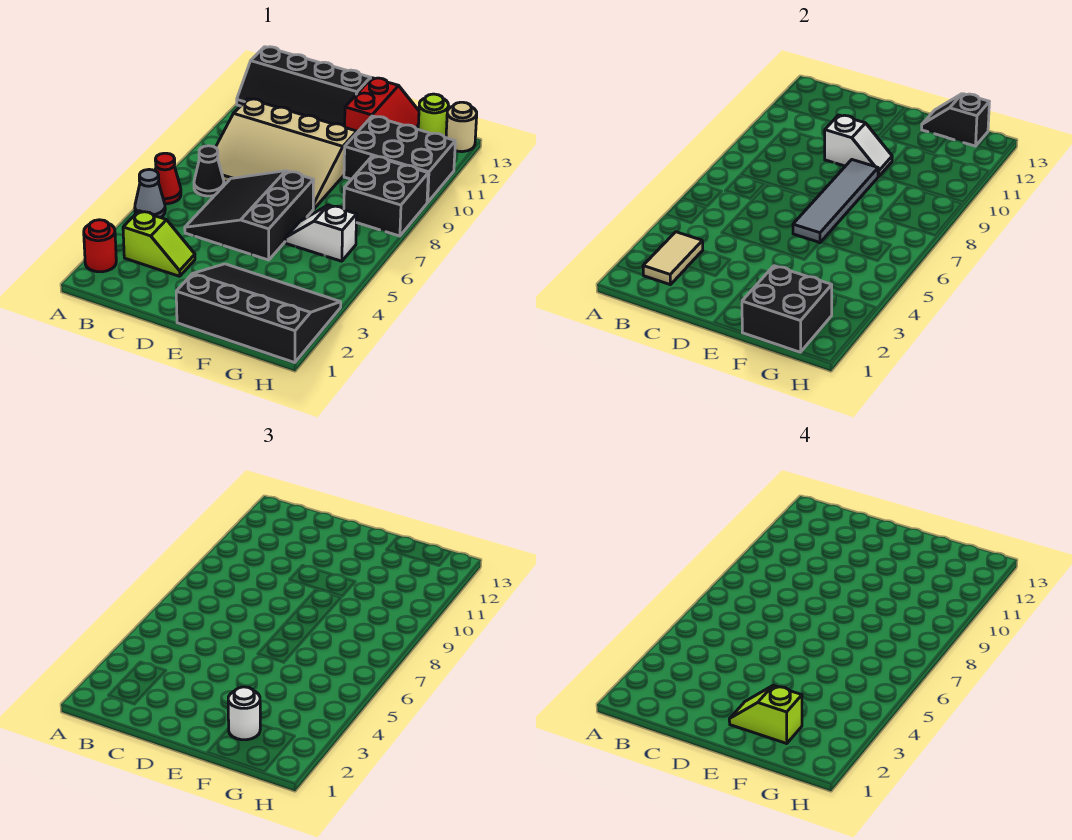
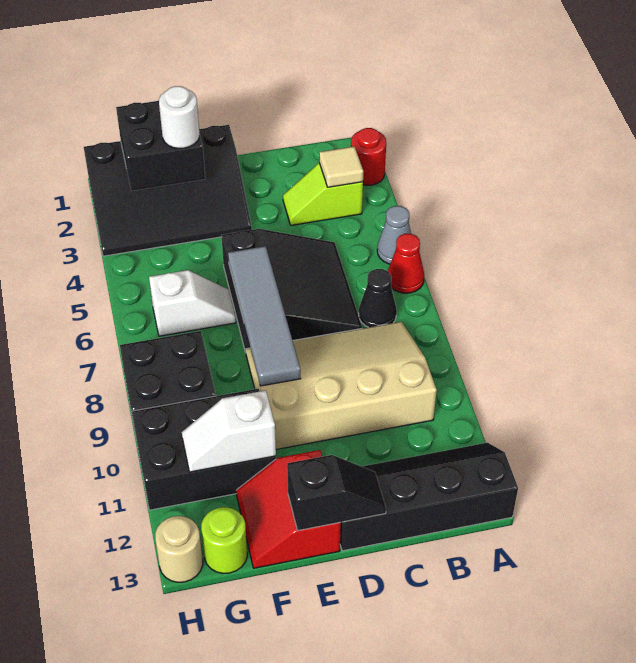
tan 1x2 tile [643,232,703,285] -> tan 1x1 tile [319,146,363,187]
white 1x2 slope [825,115,892,177] -> white 1x2 slope moved to [182,390,276,472]
lime 1x2 slope [729,685,802,744] -> none
black 1x2 slope [922,94,989,146] -> black 1x2 slope moved to [287,455,386,531]

